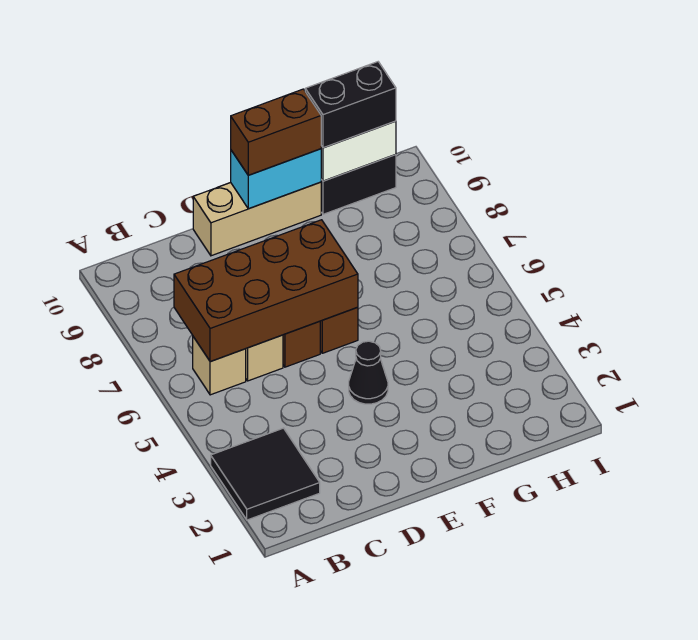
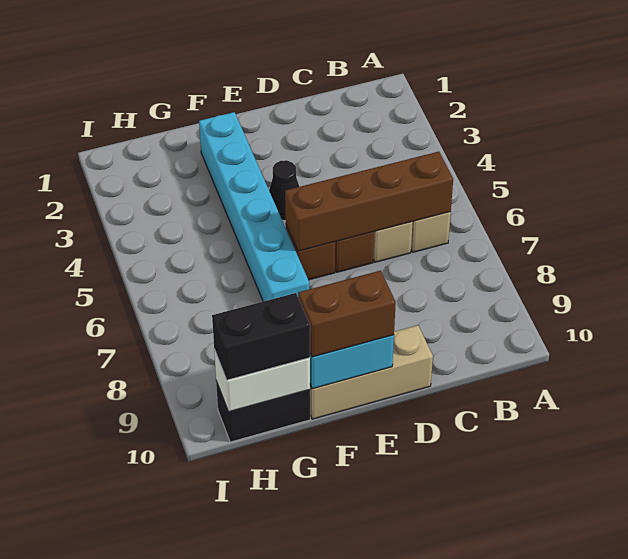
black 2x2 tile [211,428,320,520] -> none
brown 2x4 brick [174,220,358,362] -> brown 1x4 brick [285,152,453,251]
none -> cyan 1x6 brick [199,112,309,301]

